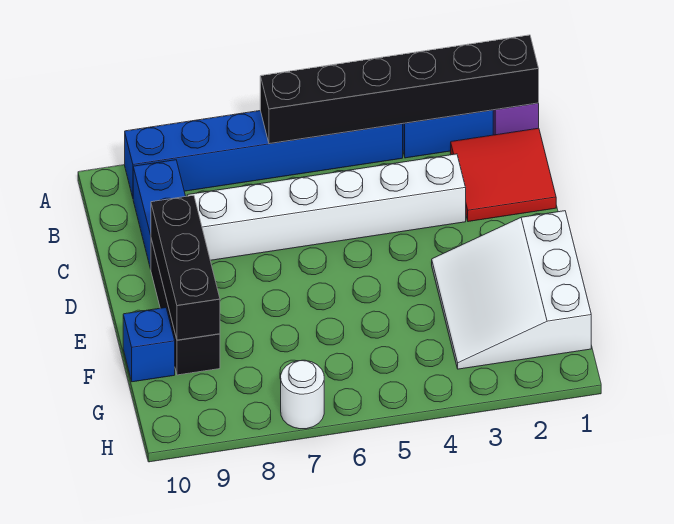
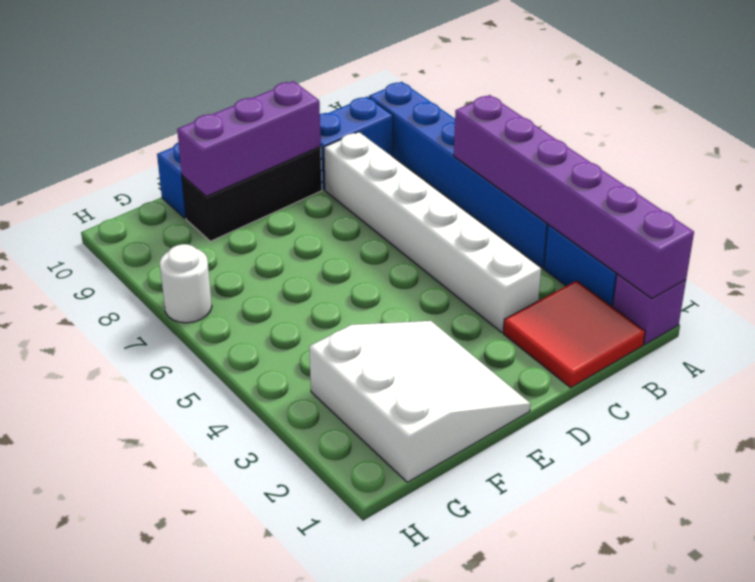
black 1x6 brick [260,35,539,144] -> purple 1x6 brick [454,95,694,299]
black 1x3 brick [151,195,220,340] -> purple 1x3 brick [177,81,321,196]
white 3x3 slope [432,211,591,369] -> white 3x3 slope turned to [309,321,530,482]

